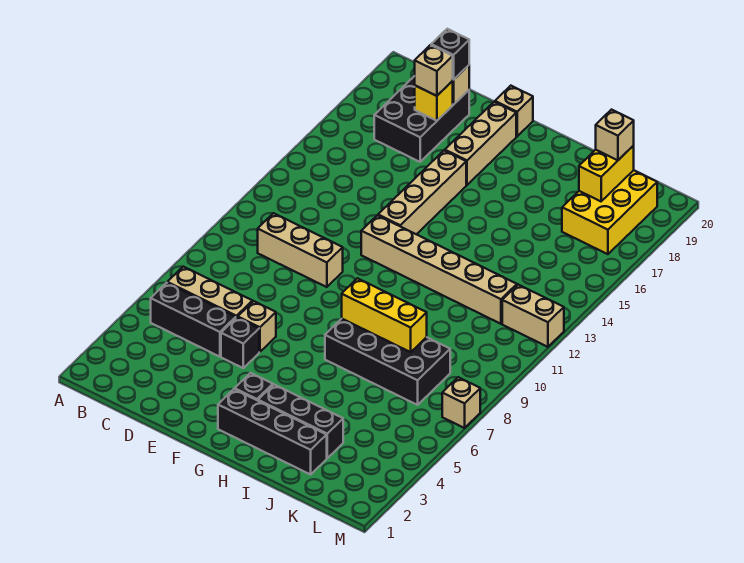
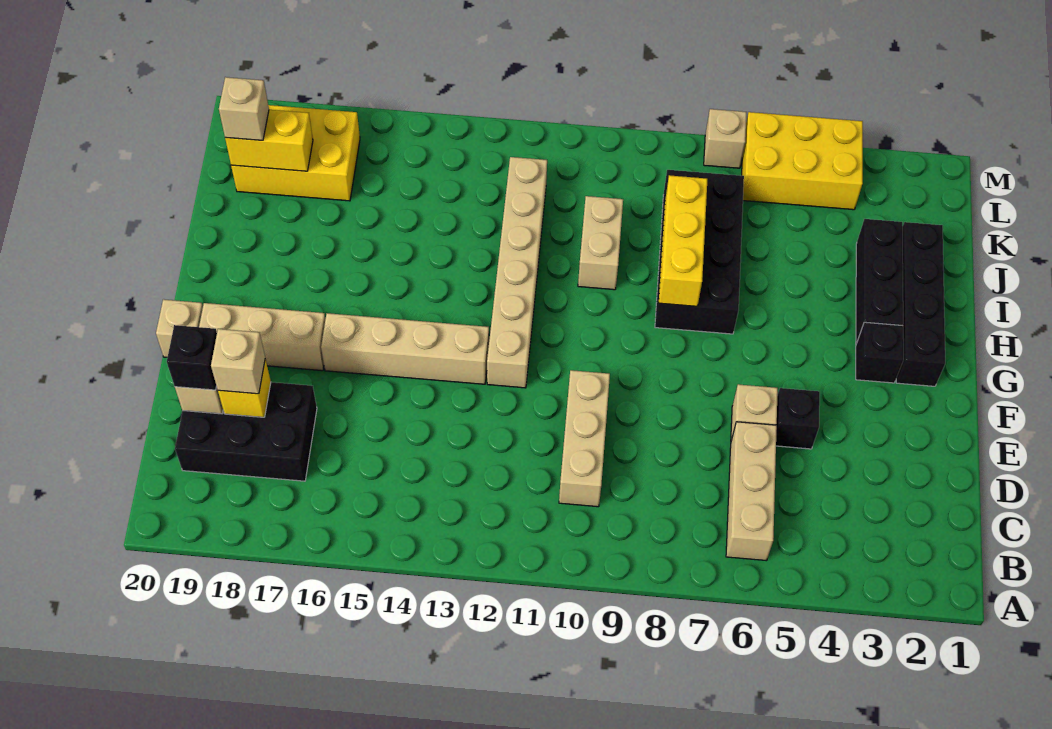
black 1x3 brick [151,283,236,357] -> none
none -> yellow 2x3 brick [742,112,863,210]
tan 1x2 brick [502,285,564,347] -> tan 1x2 brick moved to [578,196,623,290]

